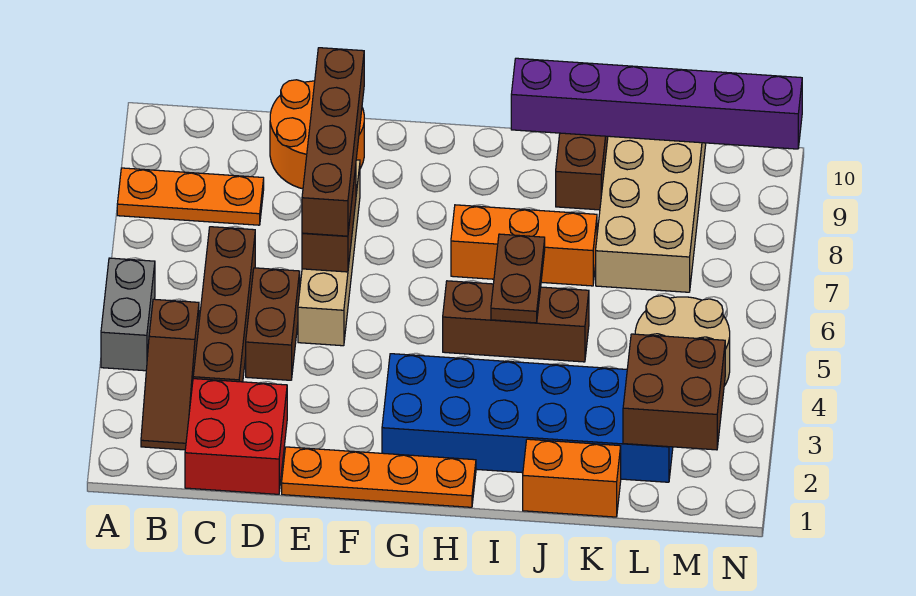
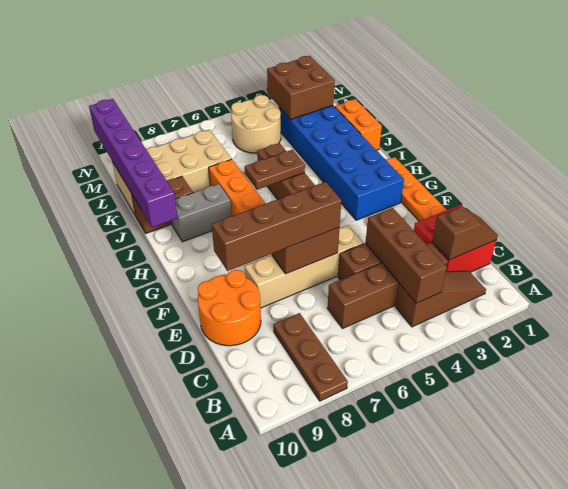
grey 1x2 brick [101,258,155,371] -> grey 1x2 brick moved to [171,184,231,242]
orange 1x3 plate [117,168,264,225] -> brown 1x3 plate [273,313,348,401]
none -> brown 1x3 brick [365,208,447,303]
none -> brown 1x2 slope [432,206,498,260]

